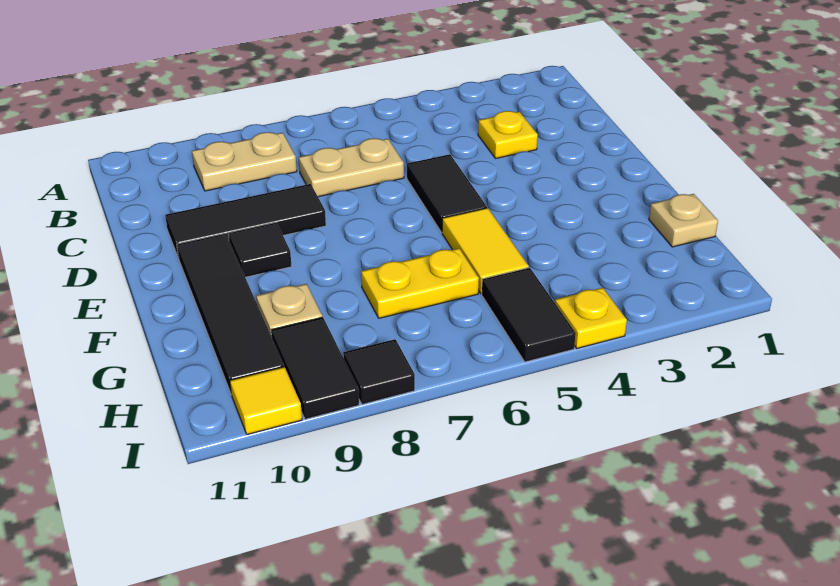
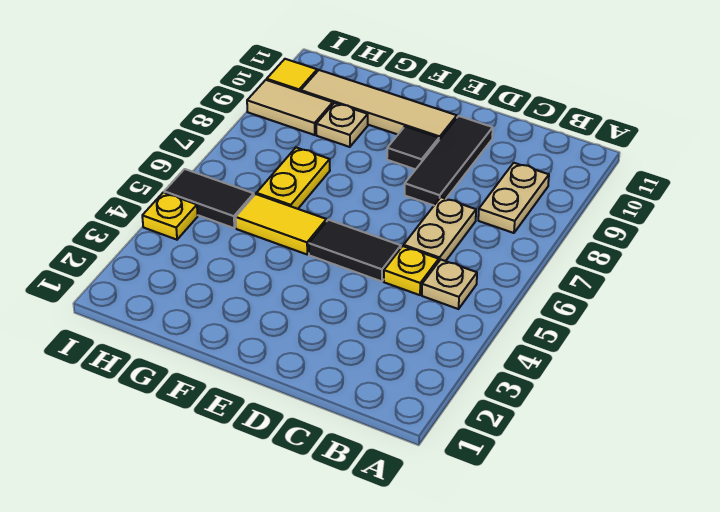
yellow 1x1 plate [478,111,538,159] -> yellow 1x1 plate moved to [384,246,439,295]
black 1x4 tile [177,233,284,395] -> tan 1x4 tile [301,70,457,140]
tan 1x1 plate [649,194,718,247] -> tan 1x1 plate moved to [422,260,477,309]
black 1x2 tile [271,317,359,419] -> tan 1x2 tile [247,80,333,135]
black 1x1 tile [343,339,415,404] -> none

